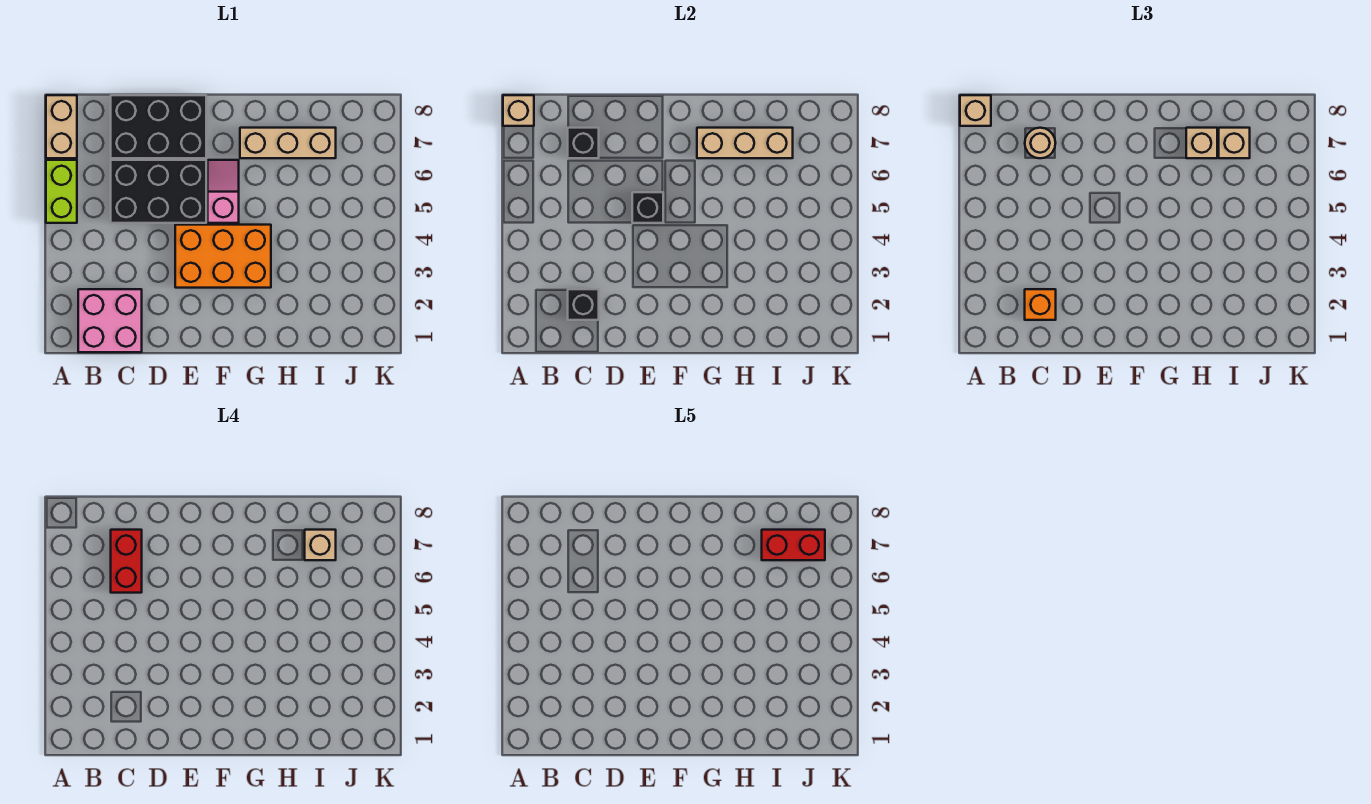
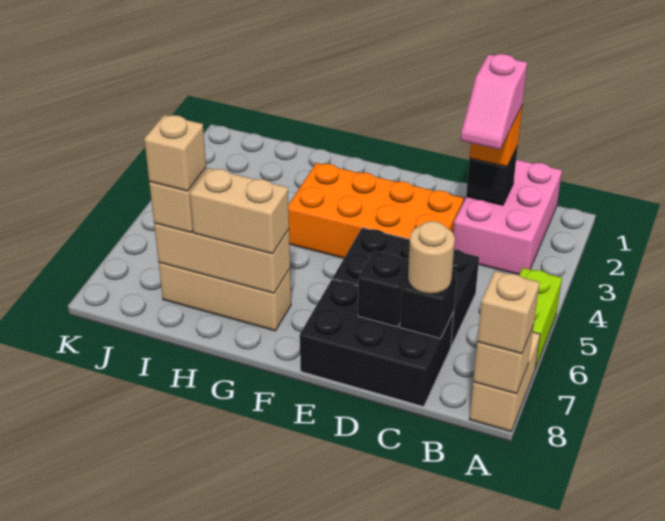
pink 2x2 brick [78,289,142,352] -> pink 2x3 brick [453,160,562,275]
red 1x2 brick [111,530,142,593] -> none
orange 2x3 brick [175,225,271,288] -> orange 2x4 brick [288,163,464,258]
black 1x1 brick [632,192,663,223] -> black 1x1 brick moved to [358,251,409,327]
pink 1x2 slope [208,160,239,223] -> pink 1x2 slope moved to [460,54,527,150]
tan 1x1 brick [1186,128,1217,158] -> tan 1x2 brick [190,168,289,254]
red 1x2 brick [762,530,825,560] -> none

